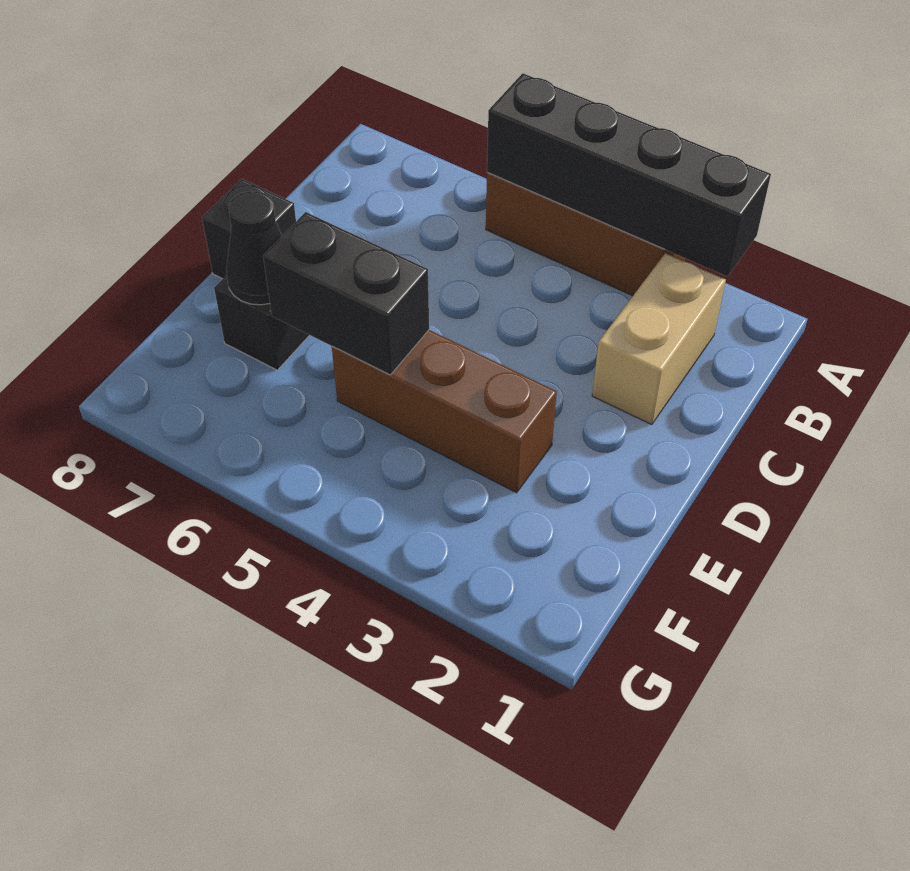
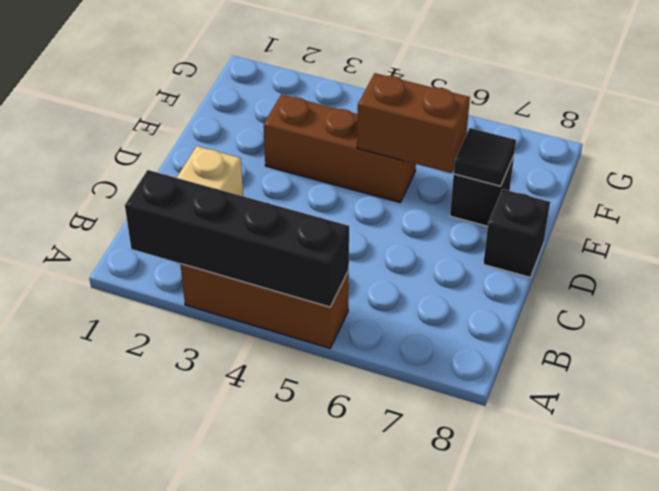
black 1x2 brick [263,212,429,375] -> brown 1x2 brick [357,73,470,173]
black 1x1 cone [226,191,282,305] -> black 1x1 tile [454,128,516,186]

